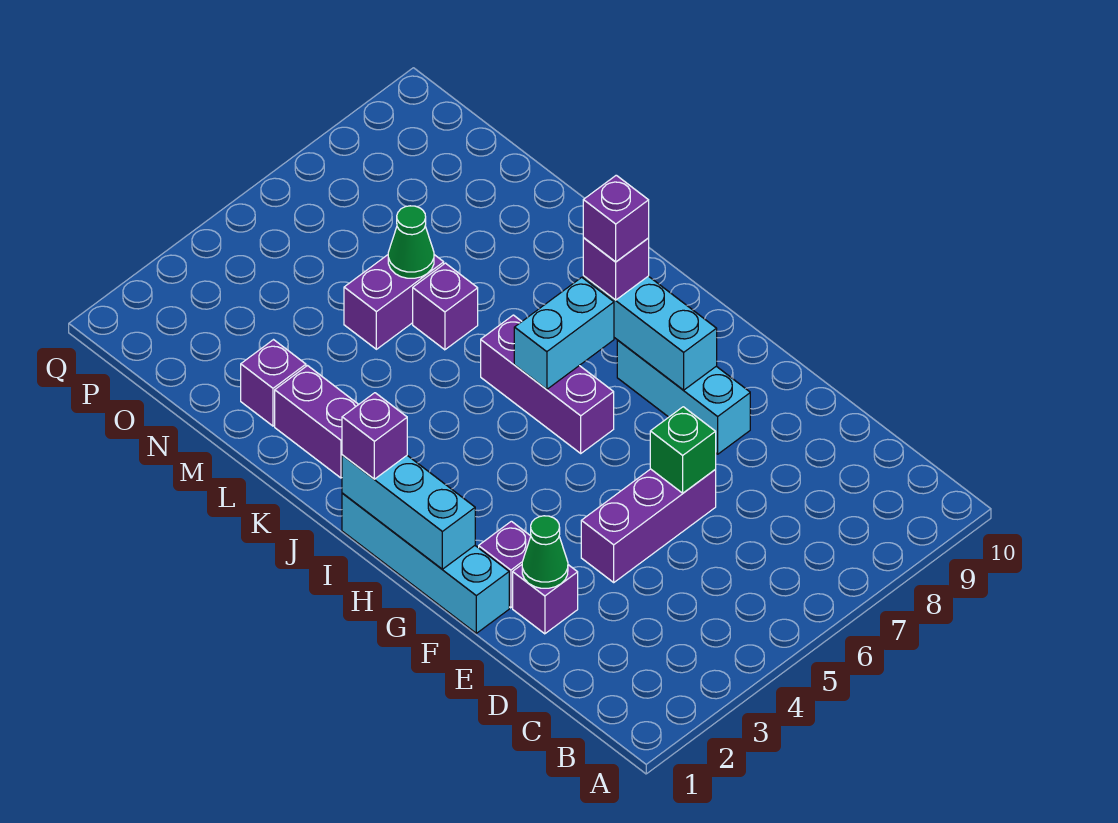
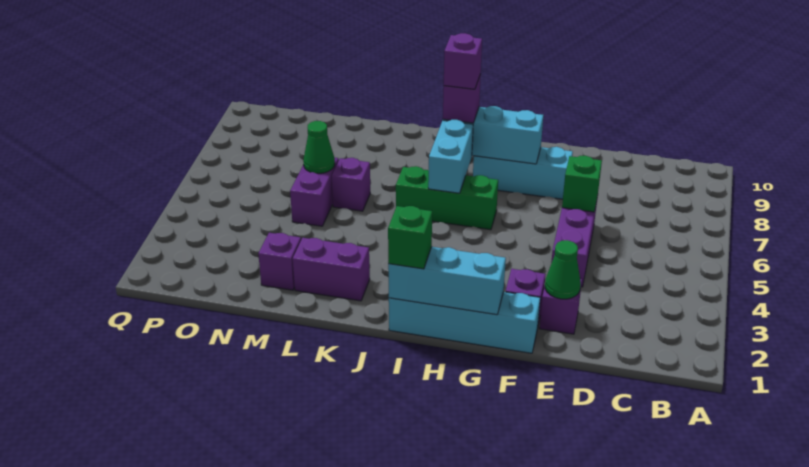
purple 1x3 brick [481,315,614,453] -> green 1x3 brick [396,166,498,230]
purple 1x1 brick [342,393,407,479] -> green 1x1 brick [388,206,432,269]

